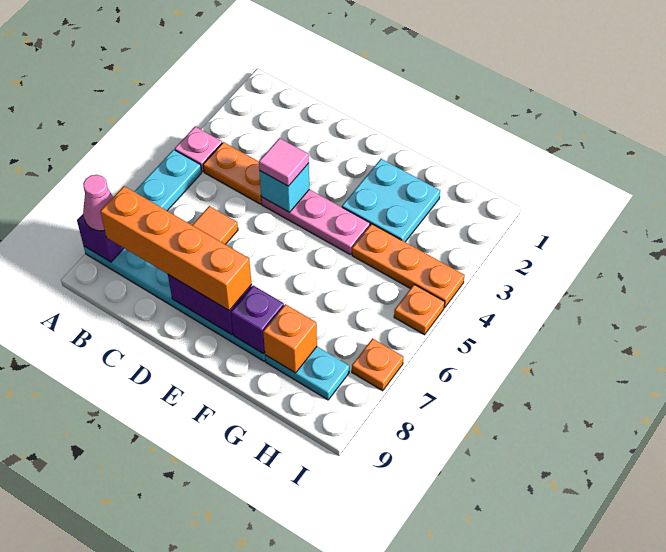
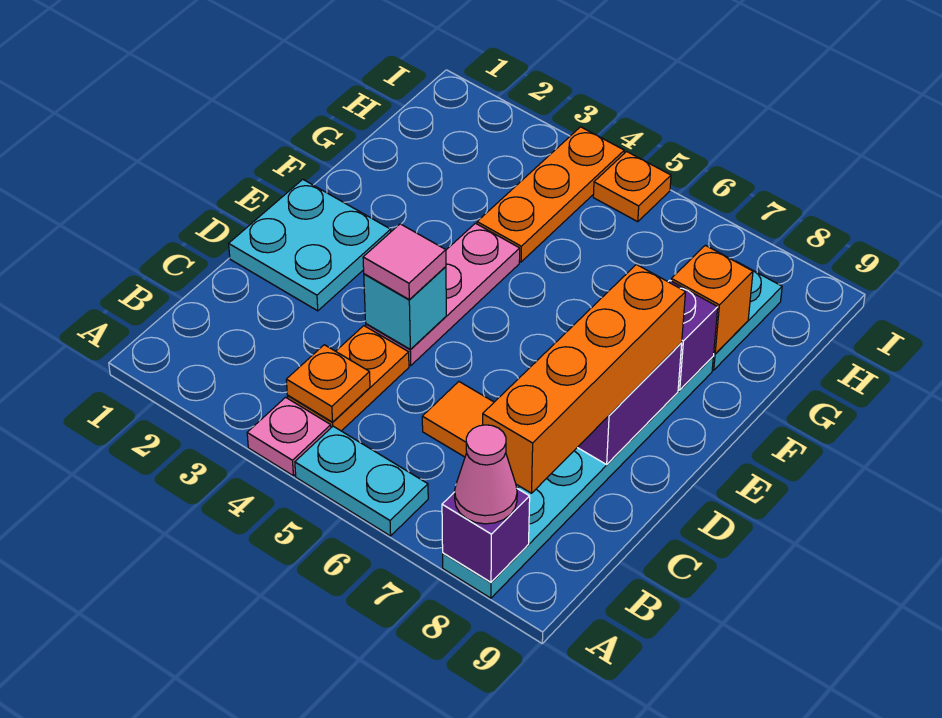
cyan 2x2 plate [342,159,440,242] -> cyan 2x2 plate moved to [229,179,391,311]
orange 1x1 plate [352,339,403,391] -> orange 1x1 plate moved to [286,345,370,422]

